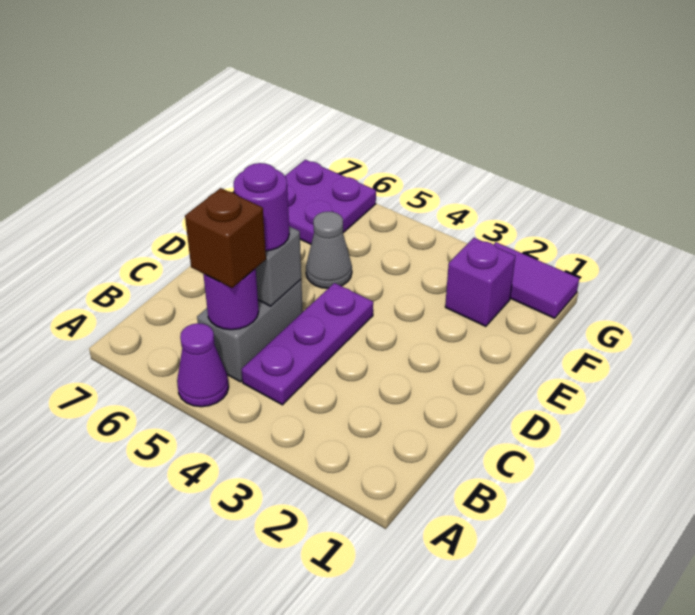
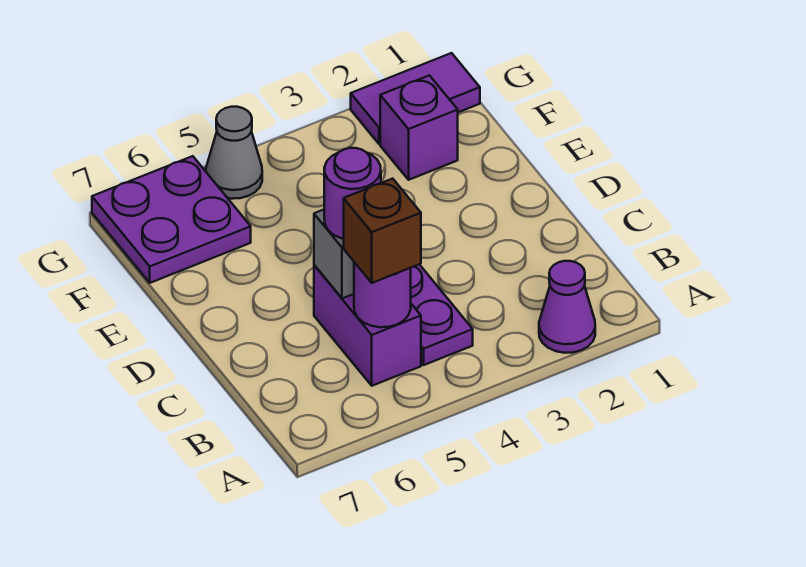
purple 1x1 cone [177,323,229,407] -> purple 1x1 cone moved to [539,261,595,353]
grey 1x2 brick [197,280,303,382] -> purple 1x2 brick [314,265,421,386]
grey 1x1 cone [306,212,352,288] -> grey 1x1 cone moved to [206,107,262,199]

